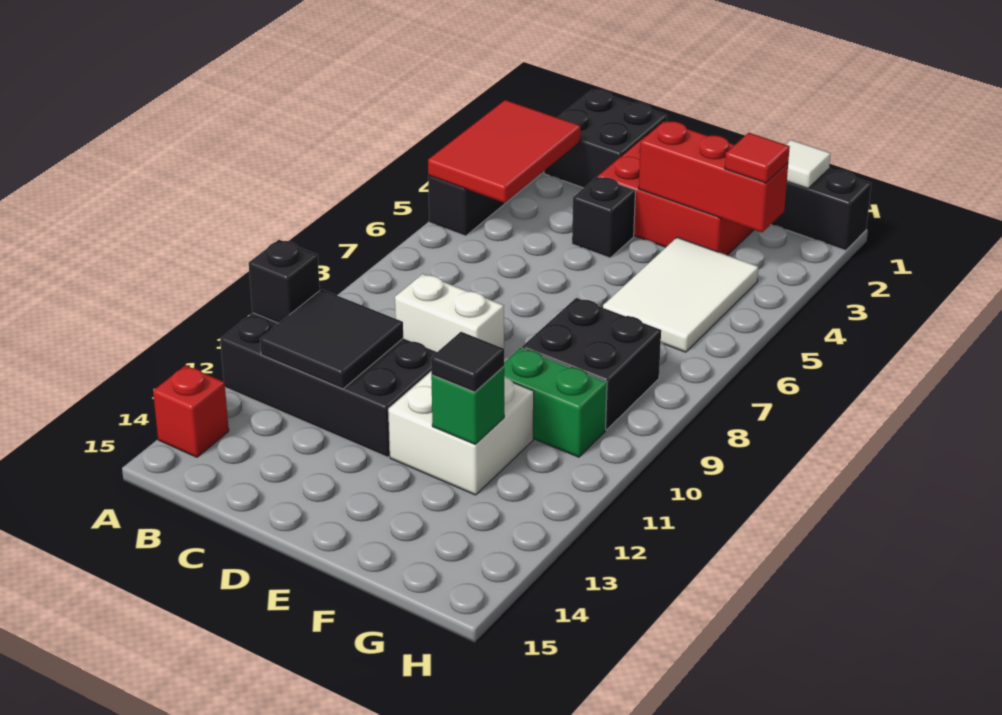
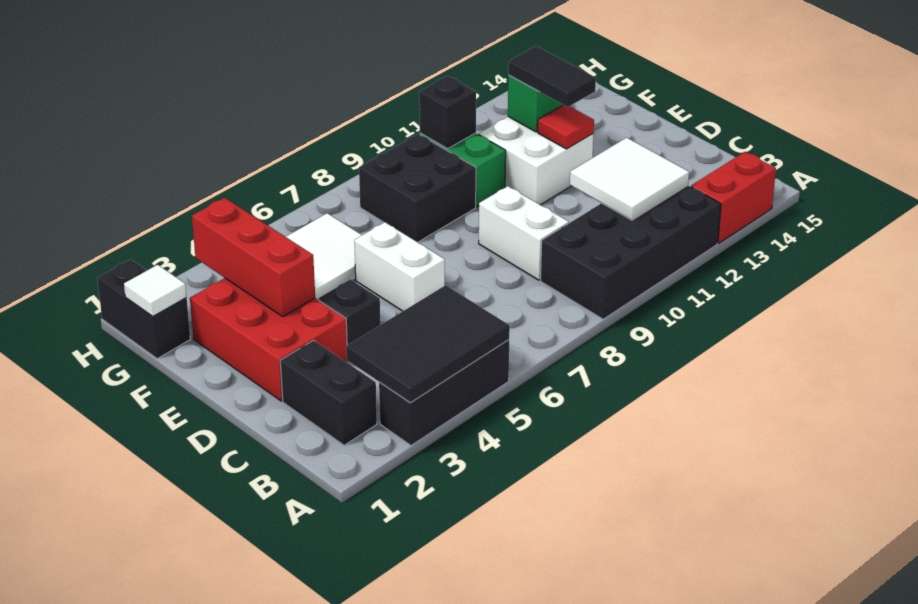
red 2x3 tile [428,100,581,203] -> black 2x3 tile [346,285,510,403]
black 2x4 brick [220,313,437,457] -> black 2x4 brick turned to [541,186,721,319]
black 1x1 brick [249,240,320,323] -> black 1x1 brick moved to [419,76,476,149]
red 1x1 brick [153,365,229,457] -> red 1x2 brick [691,152,776,243]
black 2x2 brick [544,90,667,188] -> black 1x2 brick [280,340,377,445]
black 2x2 tile [260,289,403,389] -> white 2x2 tile [570,138,689,220]
none -> white 1x2 brick [354,222,445,311]
black 1x1 tile [431,332,504,392] -> black 1x2 tile [508,46,596,107]
red 1x1 tile [725,133,790,183] -> red 1x1 tile moved to [538,105,594,149]

